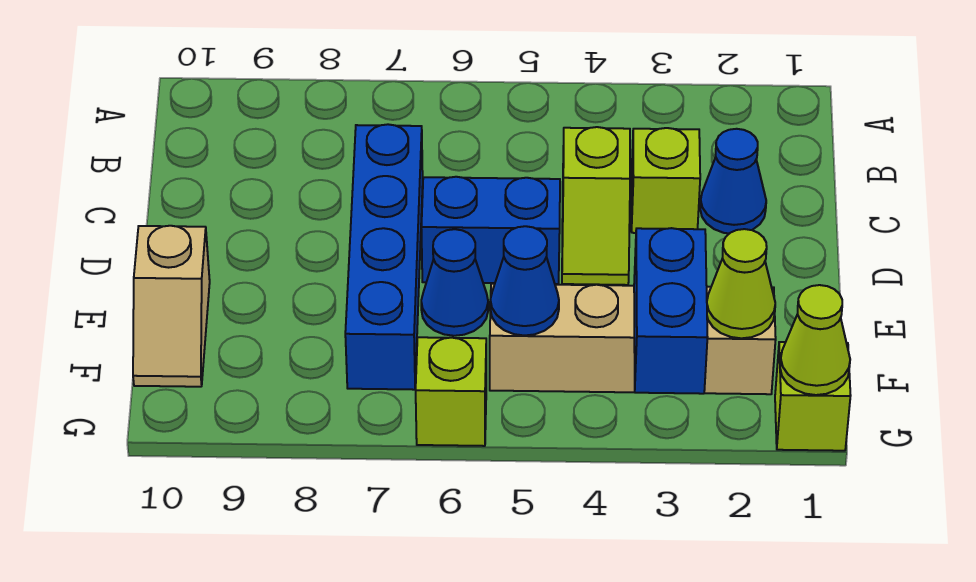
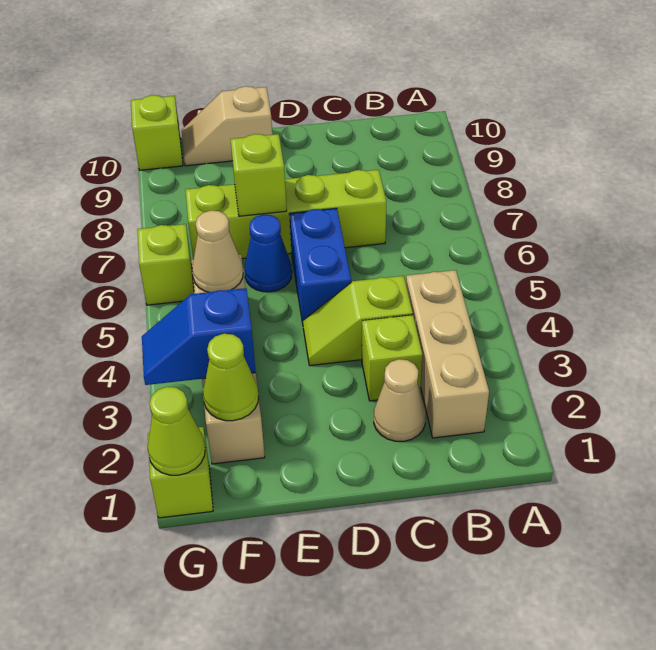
none -> tan 1x3 brick [406,270,489,438]
blue 1x1 cone [700,129,766,234] -> tan 1x1 cone [374,359,426,441]
blue 1x4 brick [345,124,423,390] -> lime 1x4 brick [185,170,386,259]
none -> lime 1x1 brick [231,134,287,216]
blue 1x2 brick [634,228,707,394] -> blue 1x2 slope [142,288,256,385]
blue 1x1 cone [490,226,559,336] -> tan 1x1 cone [192,211,243,292]
none -> lime 1x1 brick [131,95,183,170]

